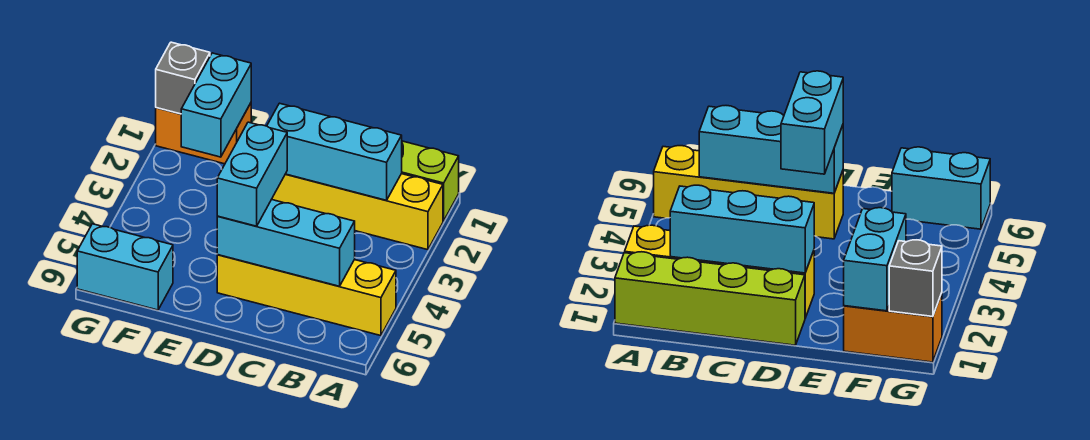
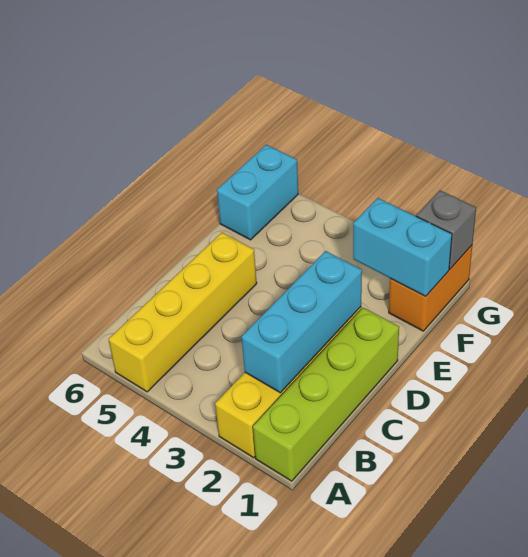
cyan 1x3 brick [217,200,355,286] -> none
cyan 1x2 brick [217,122,287,226] -> none

